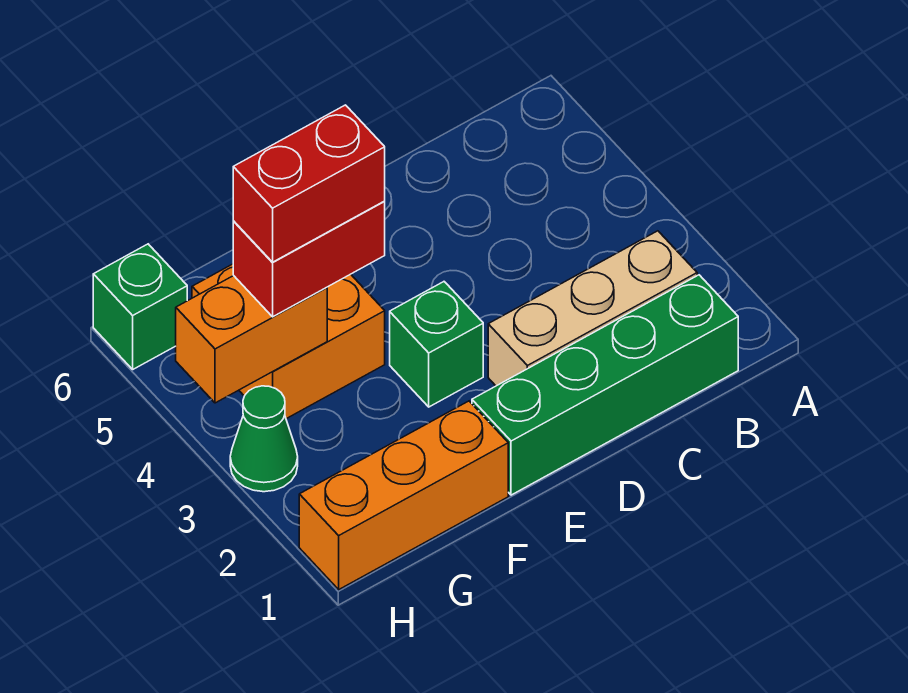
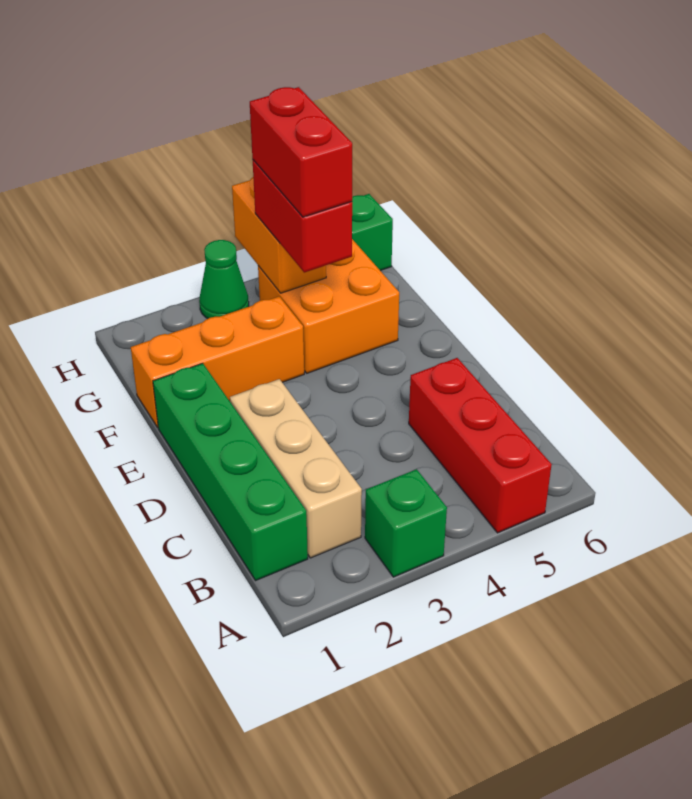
none -> red 1x3 brick [409,358,552,533]
green 1x1 brick [390,282,483,407] -> green 1x1 brick moved to [365,469,447,577]
orange 1x3 brick [299,401,508,589] -> orange 1x3 brick turned to [131,296,304,427]

